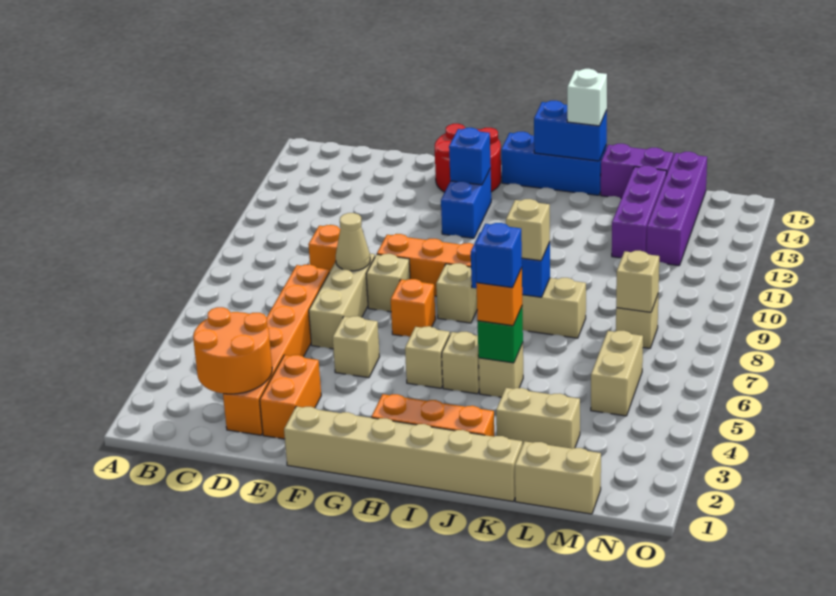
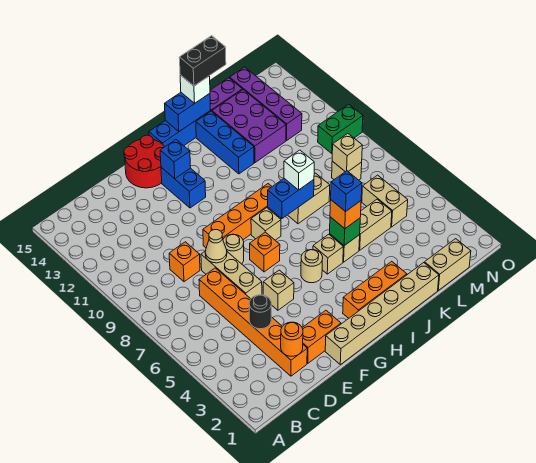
orange 2x2 round brick [193,307,272,394] -> orange 1x1 round brick [281,322,303,356]
none -> black 1x1 round brick [249,295,271,329]
orange 1x2 brick [260,355,321,439] -> orange 1x2 brick turned to [302,310,341,363]
tan 1x1 brick [366,254,410,312] -> tan 1x1 round brick [223,234,244,264]
tan 1x1 brick [405,326,450,388] -> tan 1x1 round brick [301,250,323,283]
tan 1x1 brick [506,199,550,261] -> white 1x1 brick [284,150,314,190]
none -> blue 1x3 brick [196,111,254,174]
none -> black 1x2 brick [179,36,226,86]
tan 1x2 brick [496,388,580,449] -> tan 1x2 brick moved to [359,199,392,250]
purple 1x3 brick [612,166,667,258] -> purple 2x3 brick [212,90,286,163]
none -> green 1x2 brick [318,104,363,154]

